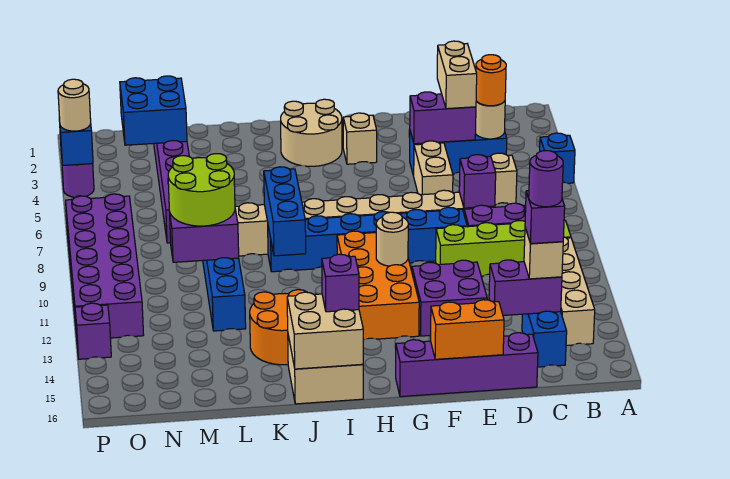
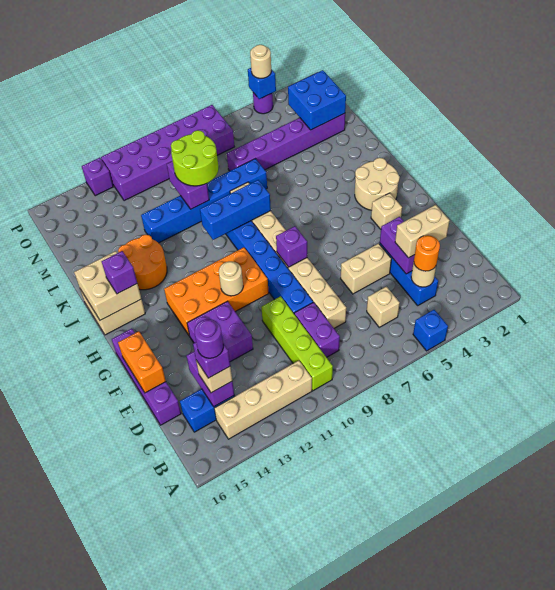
purple 1x1 brick [459,155,496,208] -> purple 1x1 brick moved to [276,226,307,267]

